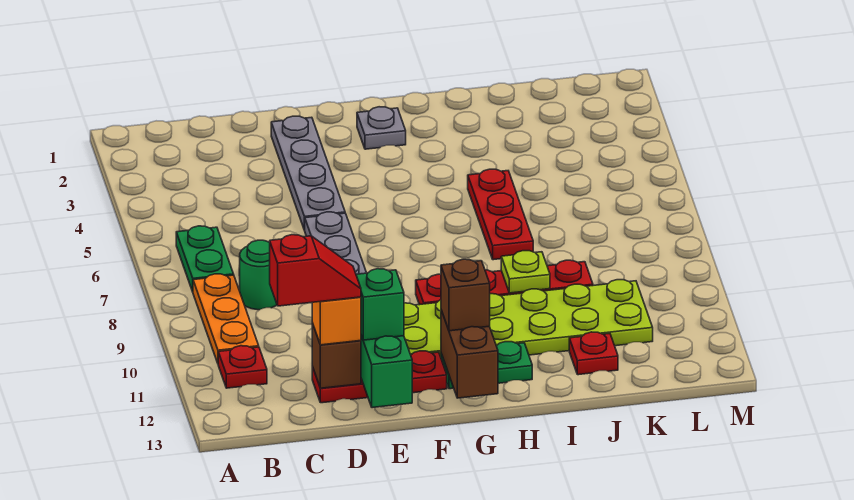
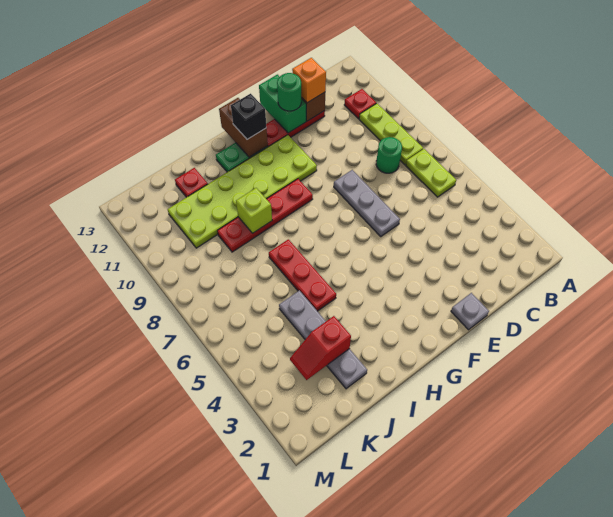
green 1x2 plate [176,226,234,292] -> lime 1x2 plate [406,149,456,197]
orange 1x3 plate [193,274,259,363] -> lime 1x3 plate [359,103,423,165]
red 1x2 slope [270,235,361,306] -> red 1x2 slope moved to [290,316,351,380]
grey 1x4 plate [271,116,345,230] -> grey 1x4 plate moved to [279,290,367,389]
green 1x1 brick [356,269,404,340] -> green 1x1 round brick [277,73,301,111]
grey 1x1 plate [357,107,406,149] -> grey 1x1 plate moved to [451,293,489,330]
brown 1x1 brick [441,259,490,331] -> black 1x1 brick [231,94,266,139]
lime 1x1 plate [501,251,550,293] -> lime 1x1 brick [236,188,272,233]

